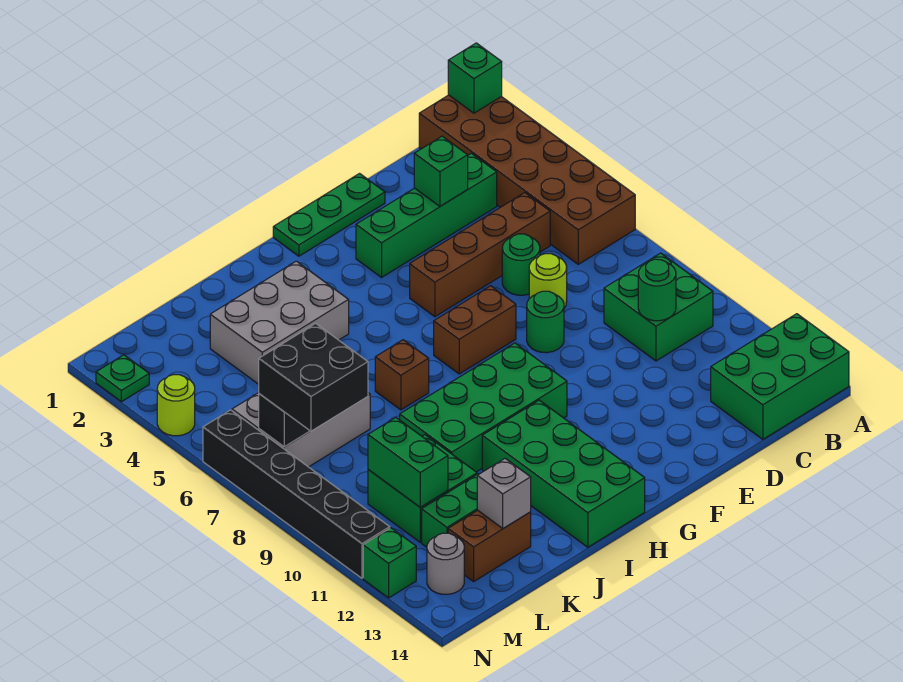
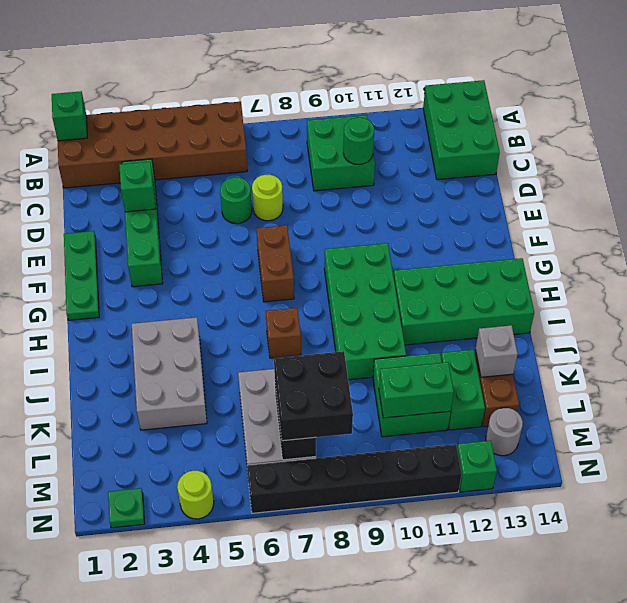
brown 1x4 brick [410,193,550,317] -> none
green 1x1 round brick [527,291,564,353] -> none

